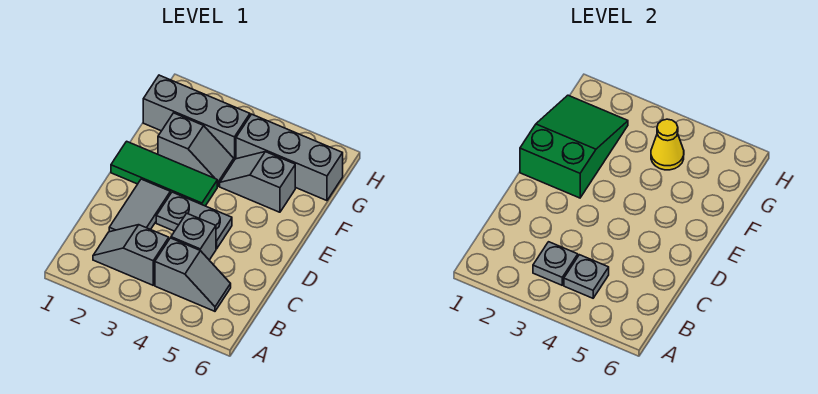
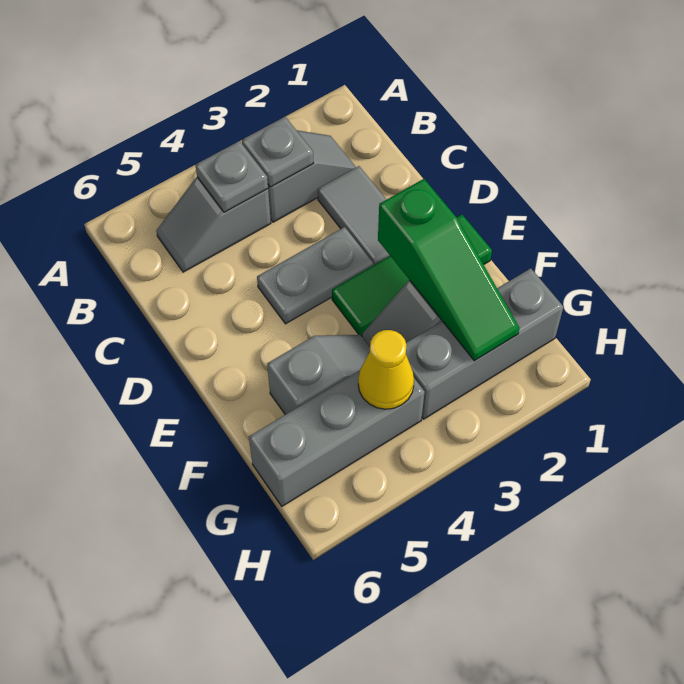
grey 1x1 brick [171,213,216,260] -> none
green 2x3 slope [520,95,628,198] -> green 1x3 slope [378,179,520,361]

